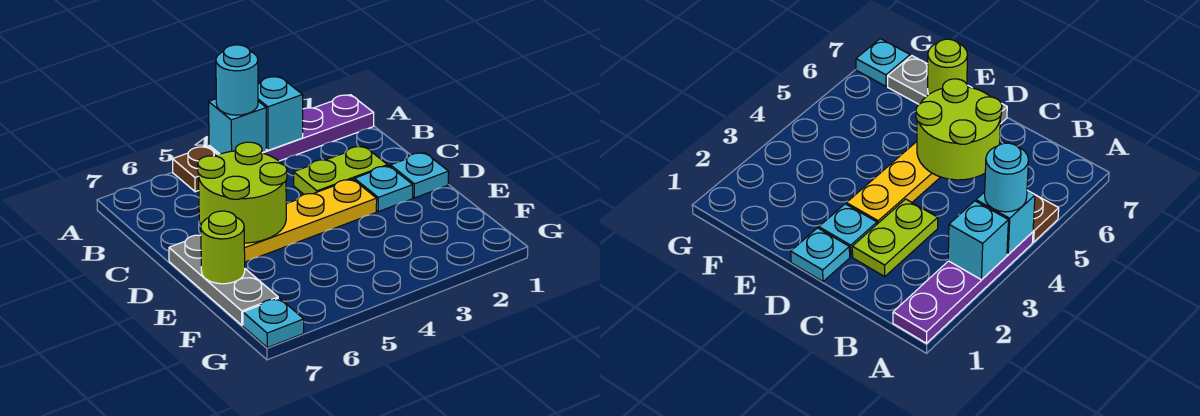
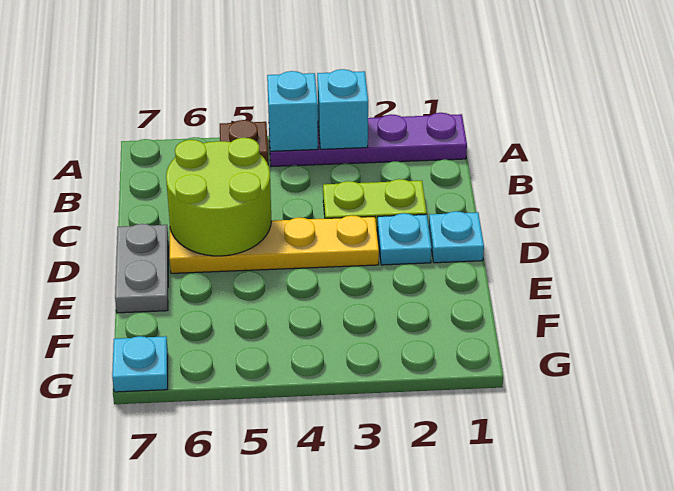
cyan 1x1 round brick [216,45,258,115] -> none
grey 1x3 plate [169,235,278,325] -> grey 1x2 plate [115,224,168,313]
lime 1x1 round brick [201,211,245,284] -> none

